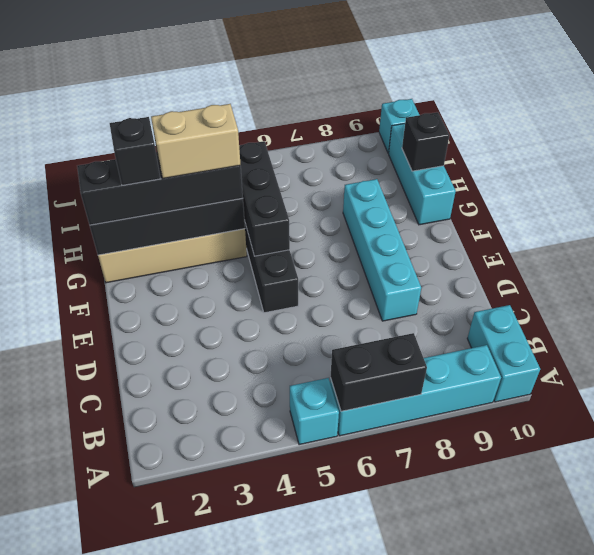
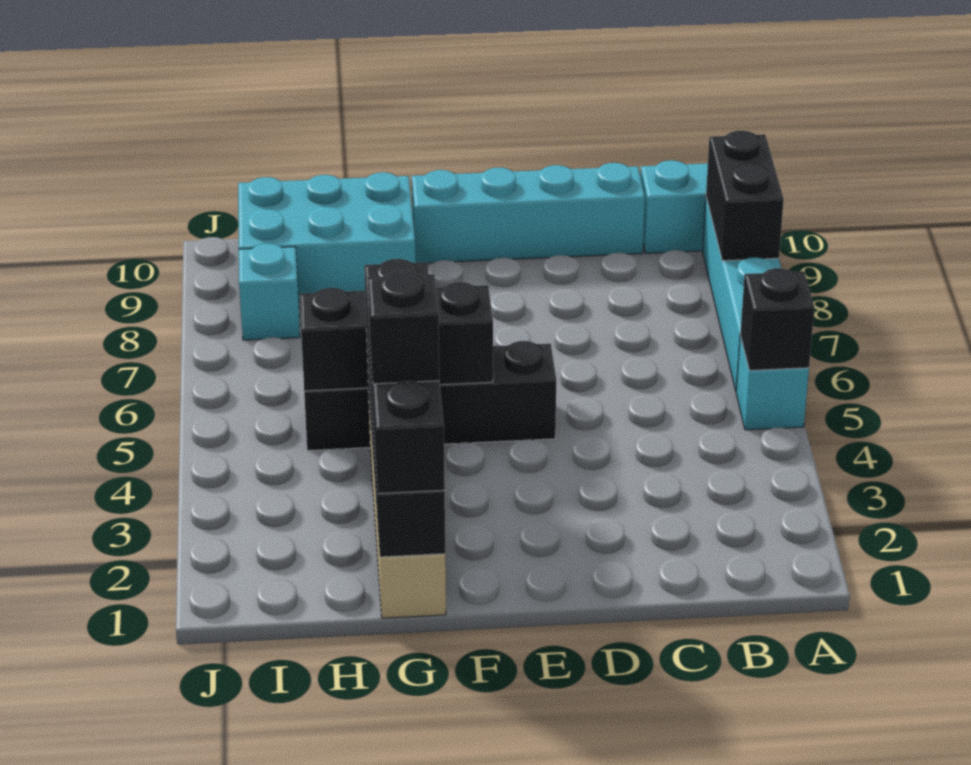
black 1x2 brick [331,333,427,411] -> black 1x2 brick moved to [706,131,784,261]
cyan 1x4 brick [343,179,421,321] -> cyan 1x4 brick moved to [412,163,645,263]
tan 1x2 brick [151,104,241,179] -> none
cyan 1x3 brick [389,124,456,225] -> cyan 2x3 brick [238,172,416,302]
black 1x1 brick [402,112,449,171] -> black 1x1 brick moved to [740,268,815,370]
cyan 1x1 brick [379,99,419,153] -> cyan 1x1 brick moved to [239,244,300,340]

